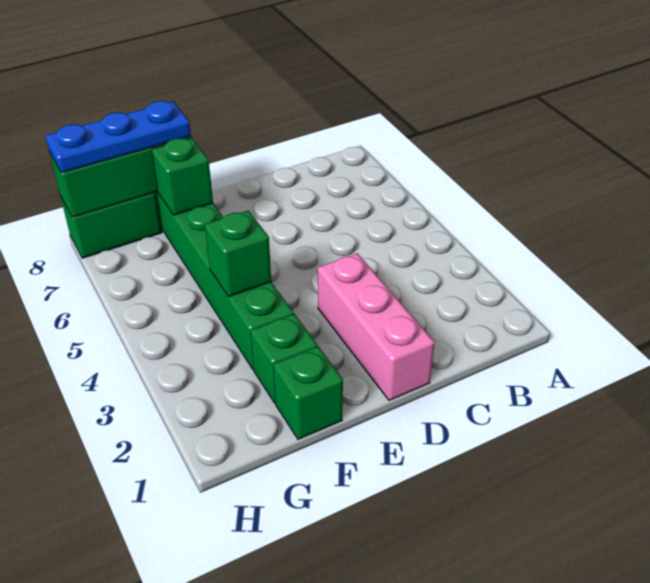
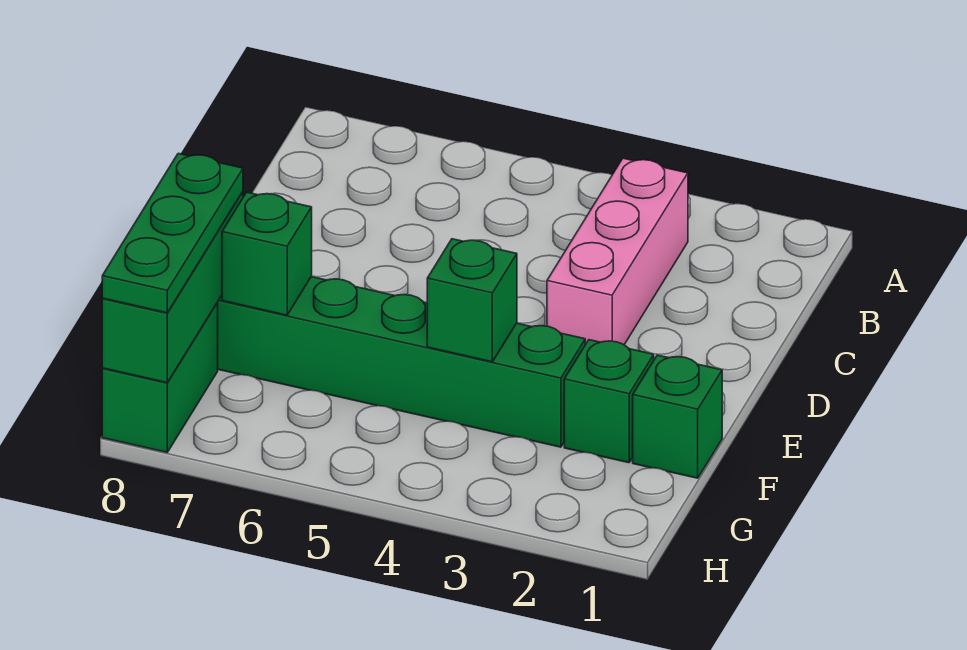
pink 1x3 brick [318,253,435,400] -> pink 1x3 brick turned to [547,158,688,345]
blue 1x3 plate [46,101,191,173] -> green 1x3 plate [102,153,243,313]

